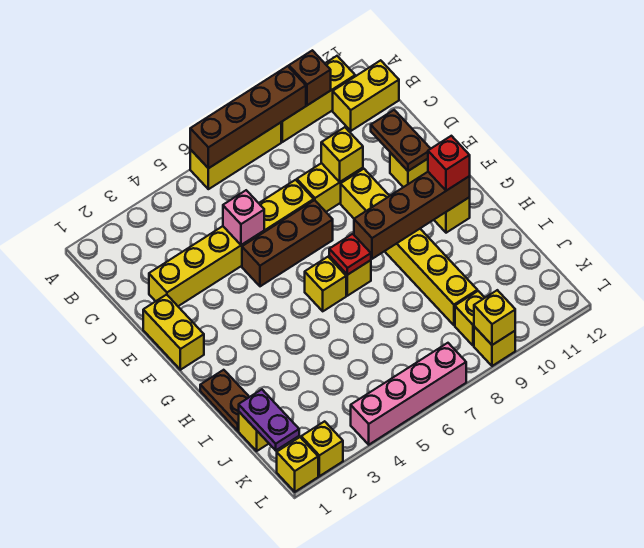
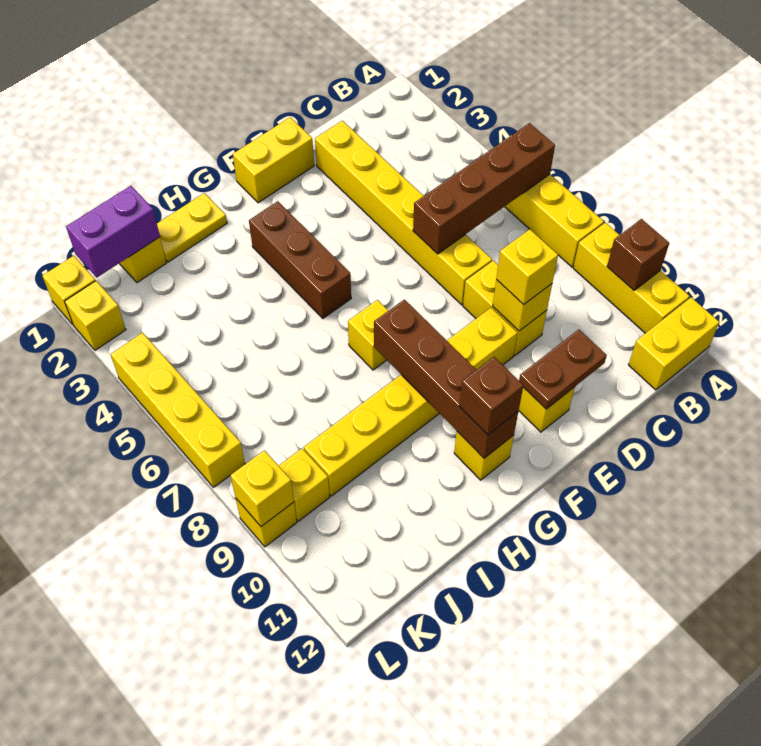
brown 1x4 brick [190,66,306,168] -> brown 1x4 brick turned to [413,123,555,254]
yellow 1x2 brick [333,60,399,131] -> yellow 1x2 brick turned to [629,297,719,390]
pink 1x1 brick [223,190,264,245] -> none
brown 1x3 brick [242,200,333,286] -> brown 1x3 brick moved to [249,201,351,318]
yellow 1x1 brick [305,257,346,311] -> yellow 1x1 brick moved to [496,229,558,305]
red 1x1 plate [329,234,371,275] -> none
red 1x1 brick [428,136,470,191] -> brown 1x1 brick [459,357,523,435]
brown 1x2 plate [200,370,249,431] -> yellow 1x2 plate [157,193,227,262]
purple 1x2 plate [239,389,299,450] -> purple 1x2 brick [66,186,160,278]
pink 1x4 brick [351,343,466,445] -> yellow 1x4 brick [110,332,245,487]

